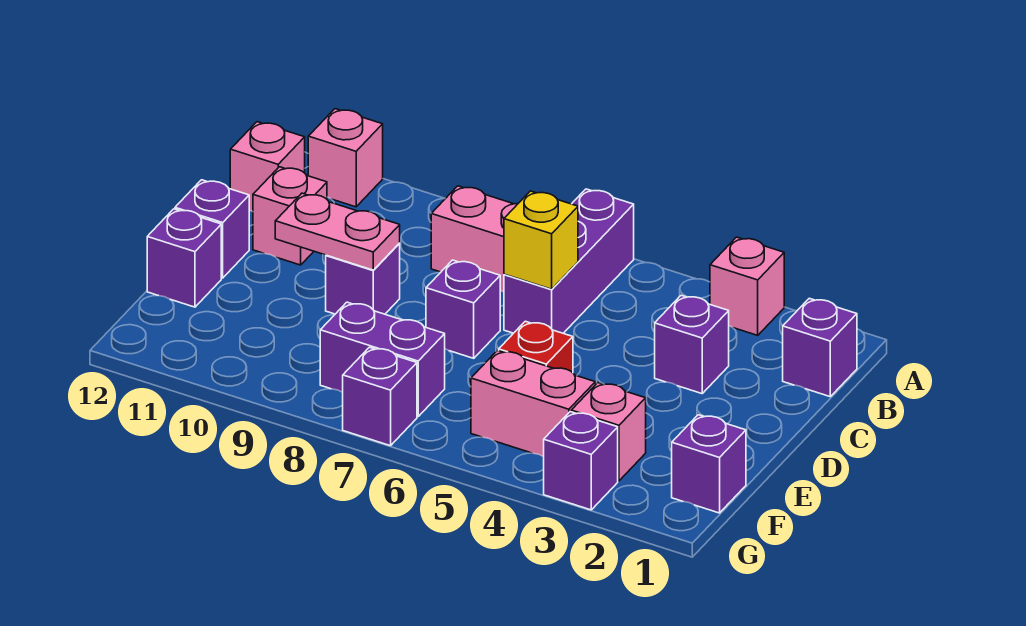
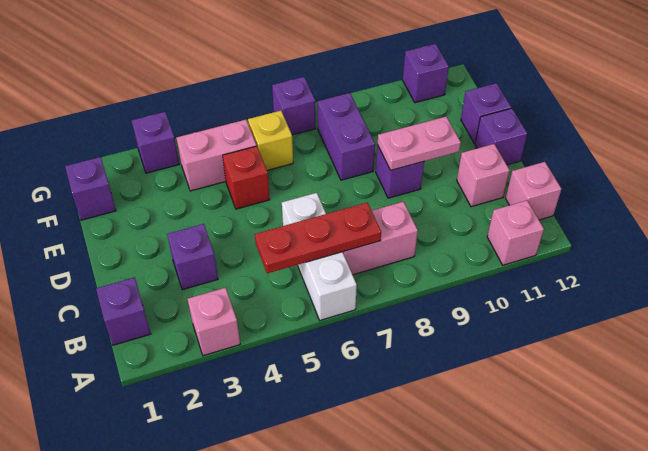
purple 1x3 brick [504,189,634,333] -> white 1x3 brick [282,193,357,320]
none -> red 1x3 plate [255,203,381,273]
yellow 1x1 brick [504,191,578,289] -> yellow 1x1 brick moved to [248,111,293,170]
purple 1x1 brick [426,260,500,358] -> purple 1x1 brick moved to [403,44,449,103]
pink 1x1 brick [571,383,646,481] -> none
purple 1x2 brick [320,302,445,416] -> purple 1x2 brick turned to [318,93,375,180]

